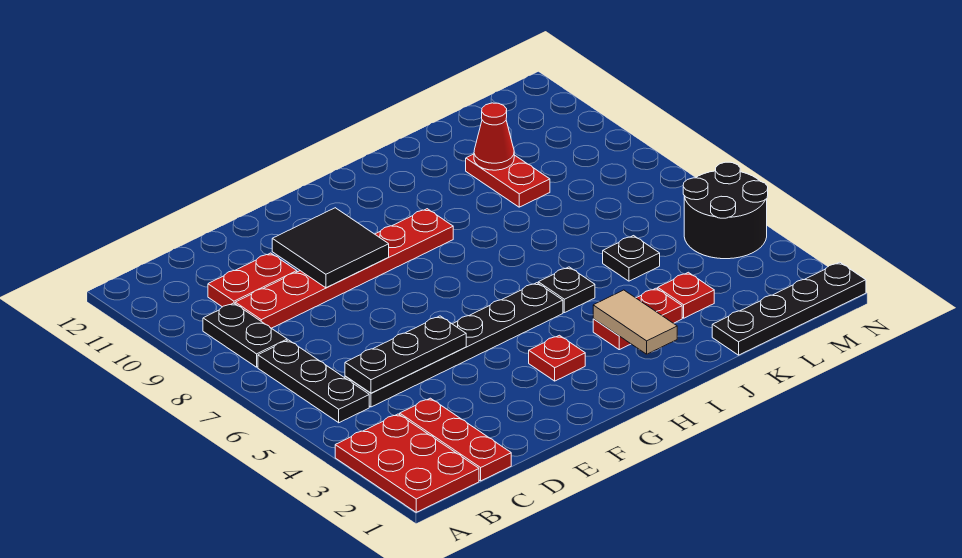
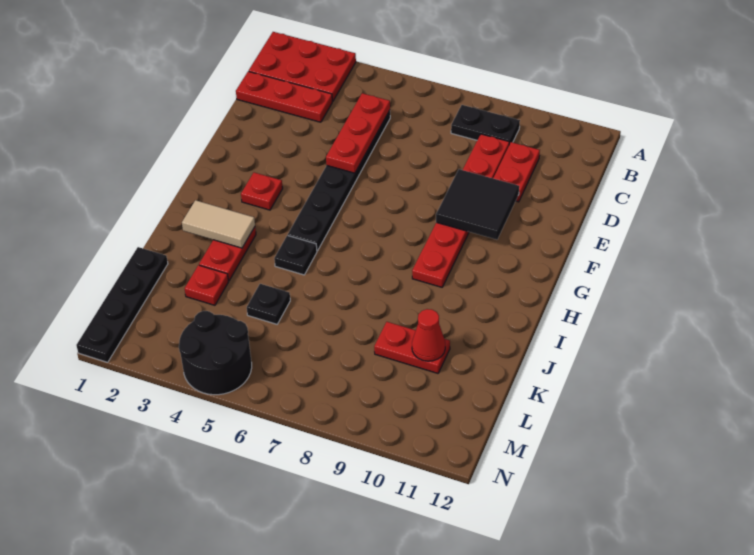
black 1x3 plate [258,340,369,423] -> none
black 1x3 plate [345,316,466,393] -> red 1x3 plate [326,93,390,173]

